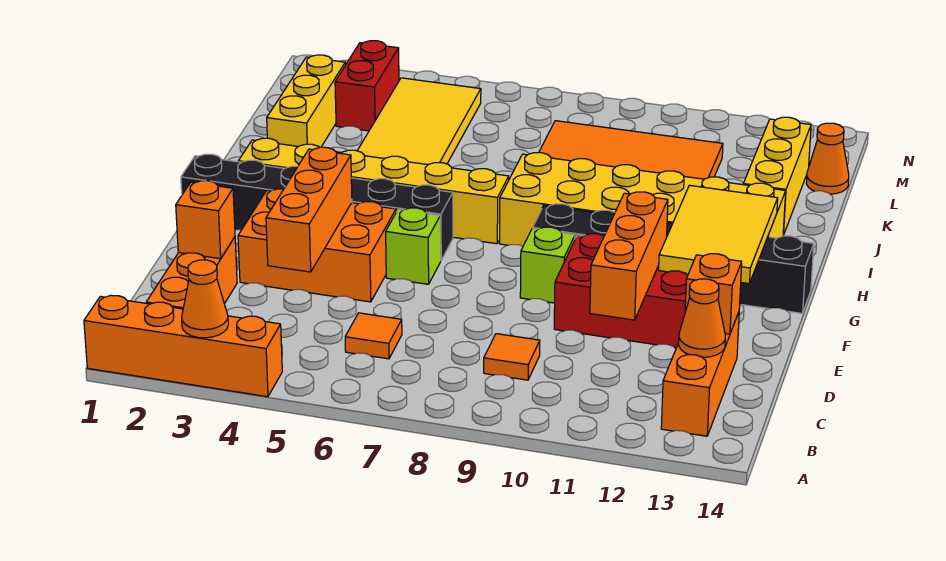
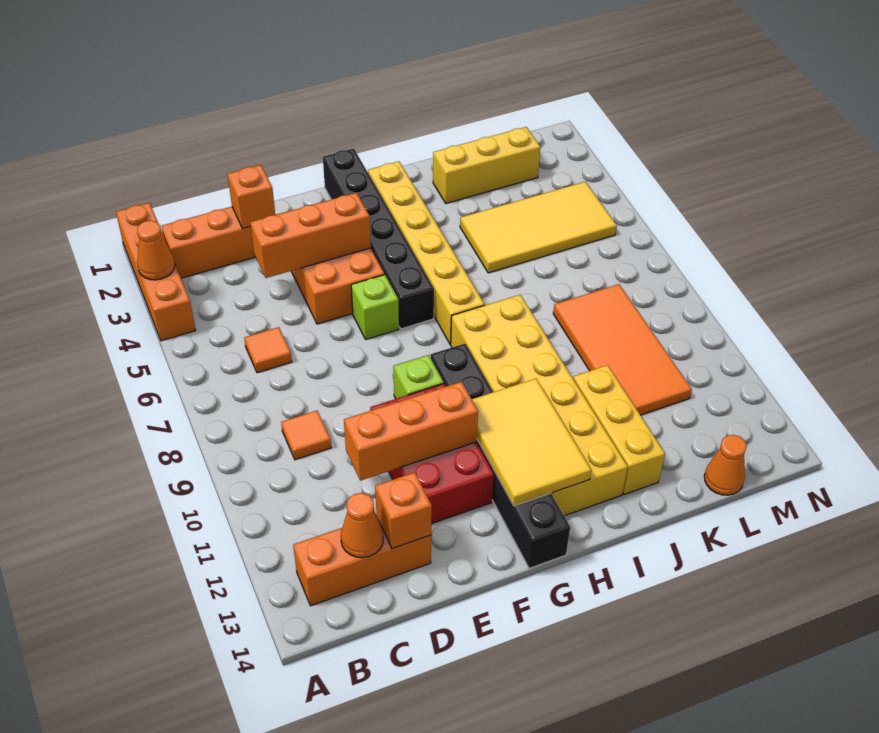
yellow 2x3 tile [659,185,778,284] -> yellow 2x3 tile turned to [472,379,591,506]
yellow 1x3 brick [743,117,811,235] -> yellow 1x3 brick turned to [573,365,665,494]
red 1x2 brick [335,41,399,131] -> none

